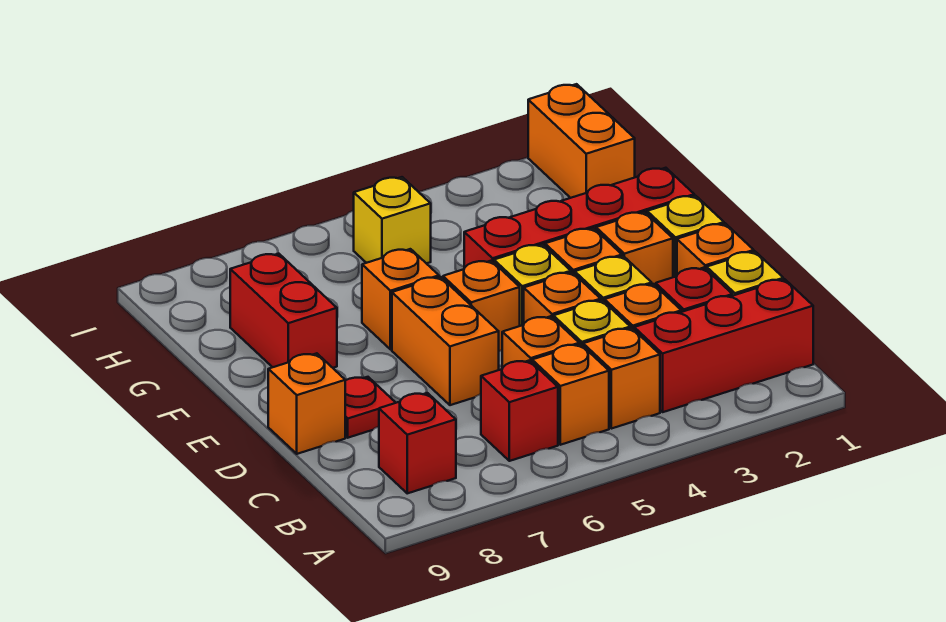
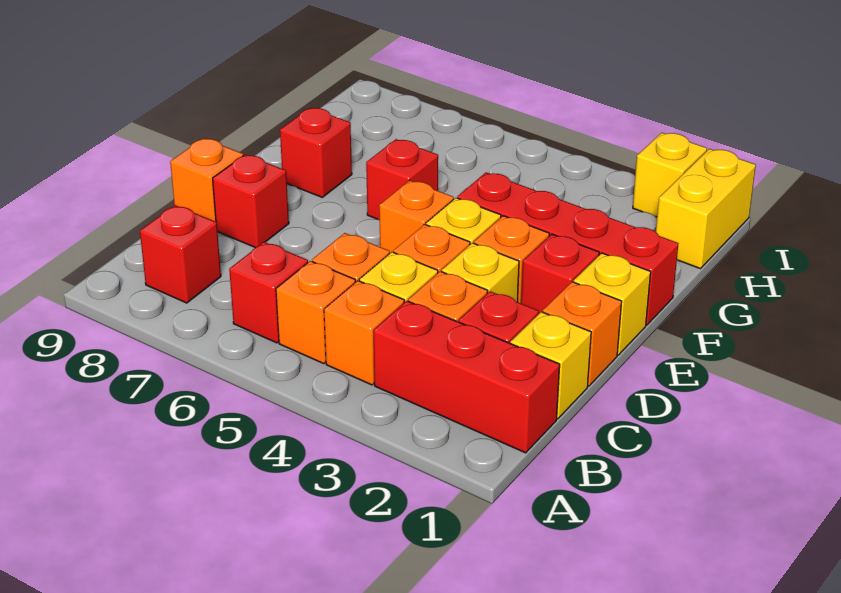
orange 1x2 brick [392,277,499,405] -> none
red 1x1 plate [345,377,396,438] -> red 1x1 brick [213,155,289,248]
orange 1x1 brick [596,212,673,286] -> red 1x1 brick [521,234,599,313]
orange 1x1 brick [362,249,439,349] -> red 1x1 brick [366,139,438,220]
red 1x2 brick [230,254,337,368] -> red 1x1 brick [280,108,352,197]
orange 1x2 brick [528,84,635,198] -> yellow 1x2 brick [656,149,756,269]
yellow 1x1 brick [354,177,431,263] -> yellow 1x1 brick moved to [633,133,707,217]

